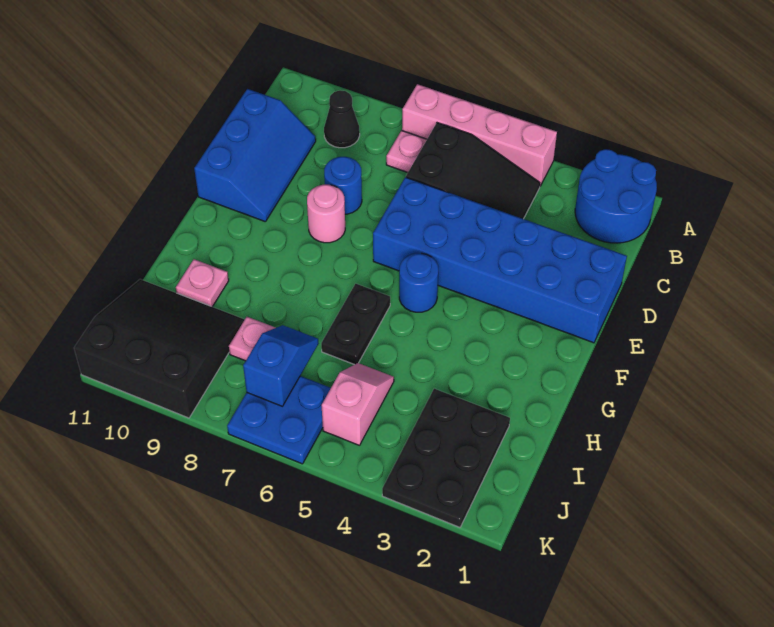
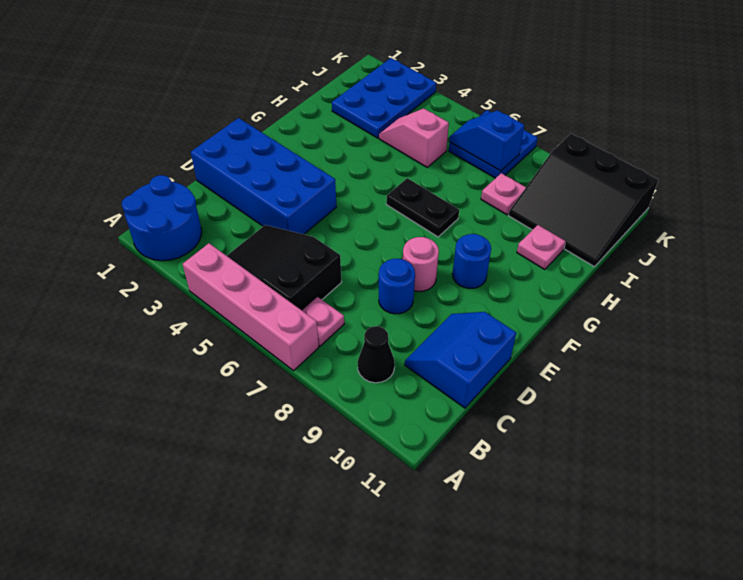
blue 2x3 slope [194,89,316,222] -> blue 2x2 slope [405,312,516,408]
blue 2x6 brick [373,177,627,343] -> blue 2x4 brick [191,118,336,234]
blue 1x1 round brick [399,253,438,312] -> blue 1x1 round brick moved to [453,234,491,289]
black 1x2 plate [321,284,390,365] -> black 1x2 plate turned to [386,178,459,237]
black 2x3 plate [382,389,510,527] -> blue 2x3 plate [332,58,436,138]
pink 1x2 slope [322,363,394,445] -> pink 1x2 slope turned to [379,108,449,167]
blue 1x2 slope [243,325,319,406] -> blue 1x2 slope turned to [449,110,524,171]

